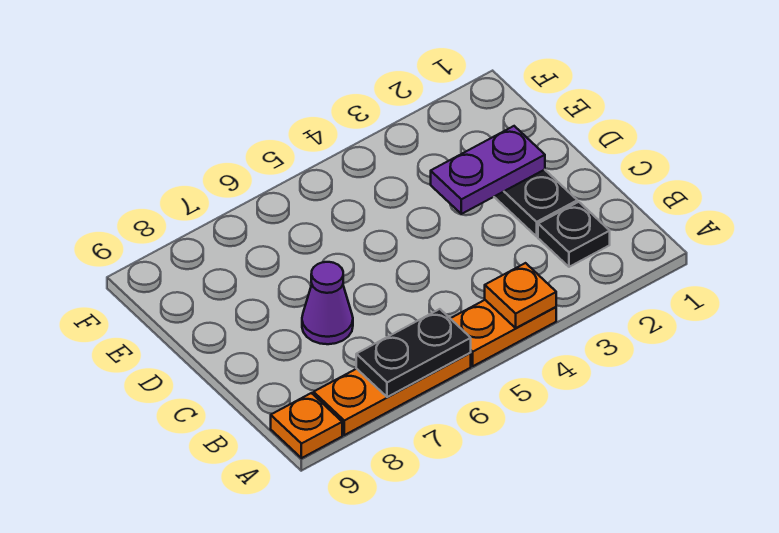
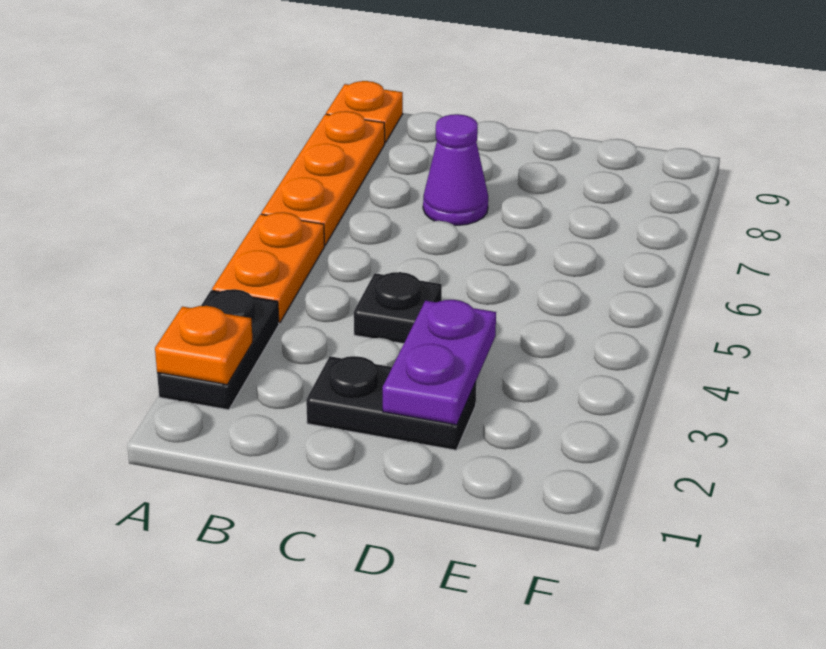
orange 1x1 plate [485,263,556,328] -> orange 1x1 plate moved to [155,306,253,385]
black 1x2 plate [356,309,471,397] -> black 1x2 plate moved to [157,289,279,410]
black 1x1 plate [538,202,610,267] -> black 1x1 plate moved to [354,272,442,344]

